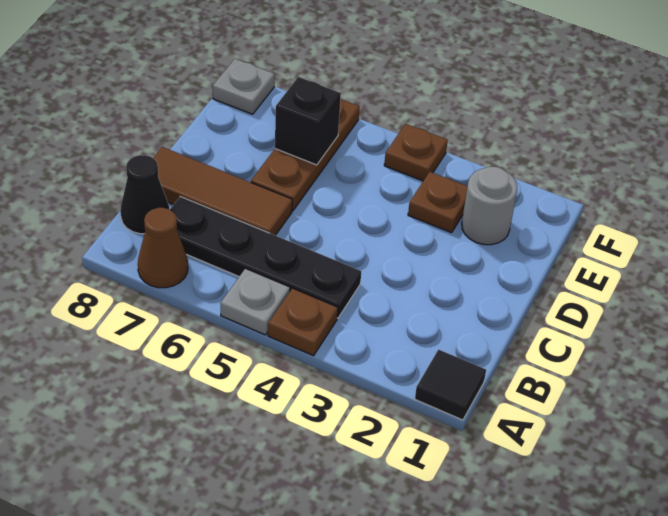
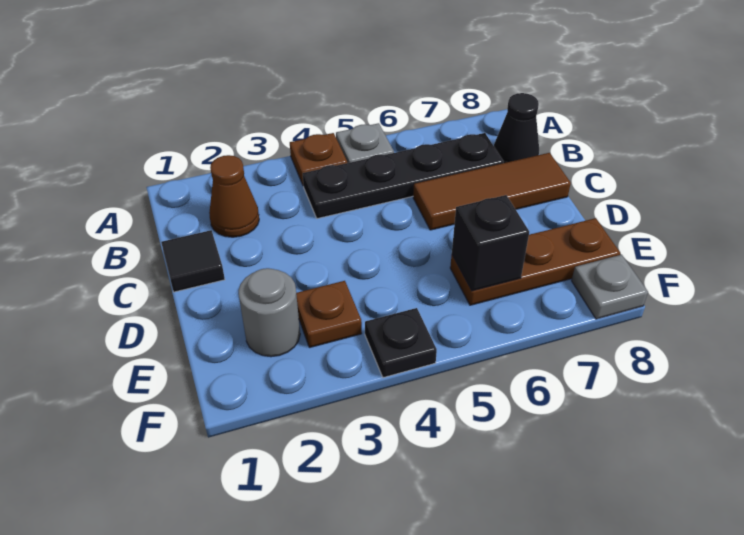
black 1x1 tile [415,350,486,420] -> black 1x1 tile moved to [161,230,225,292]
brown 1x1 cone [138,208,188,288] -> brown 1x1 cone moved to [209,155,259,237]
brown 1x3 plate [251,99,360,211] -> brown 1x3 plate turned to [450,218,620,305]
brown 1x1 plate [384,124,448,181] -> black 1x1 plate [365,308,437,378]

